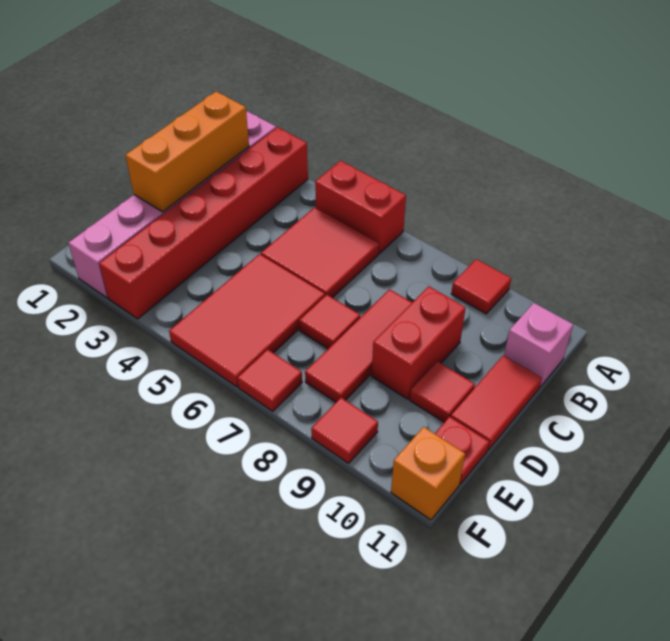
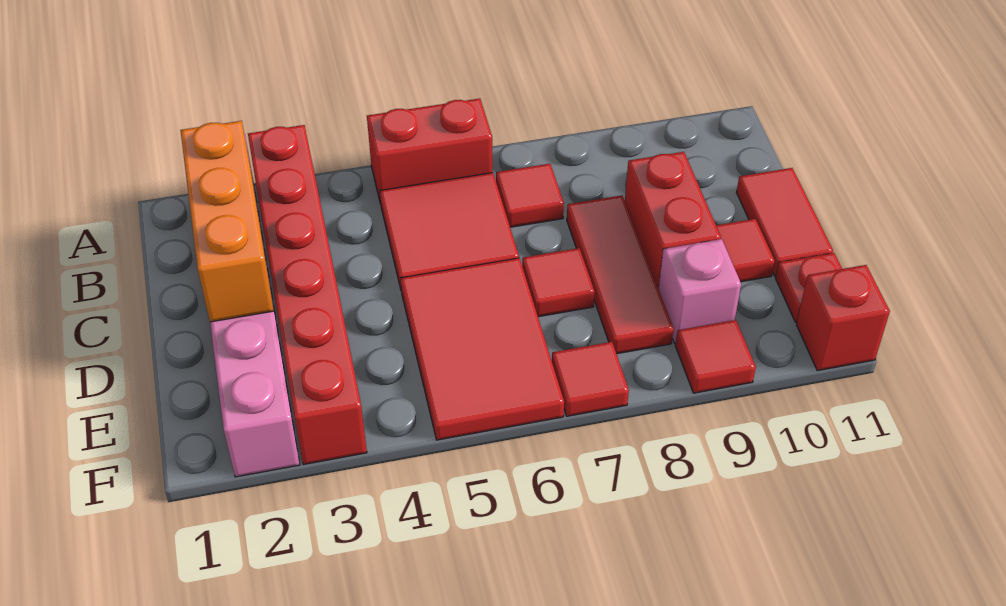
red 1x1 tile [451,259,511,314] -> red 1x1 tile moved to [496,164,564,227]
pink 1x1 brick [504,303,573,387] -> pink 1x1 brick moved to [658,239,741,343]
orange 1x1 brick [391,427,465,520] -> red 1x1 brick [796,265,890,371]

